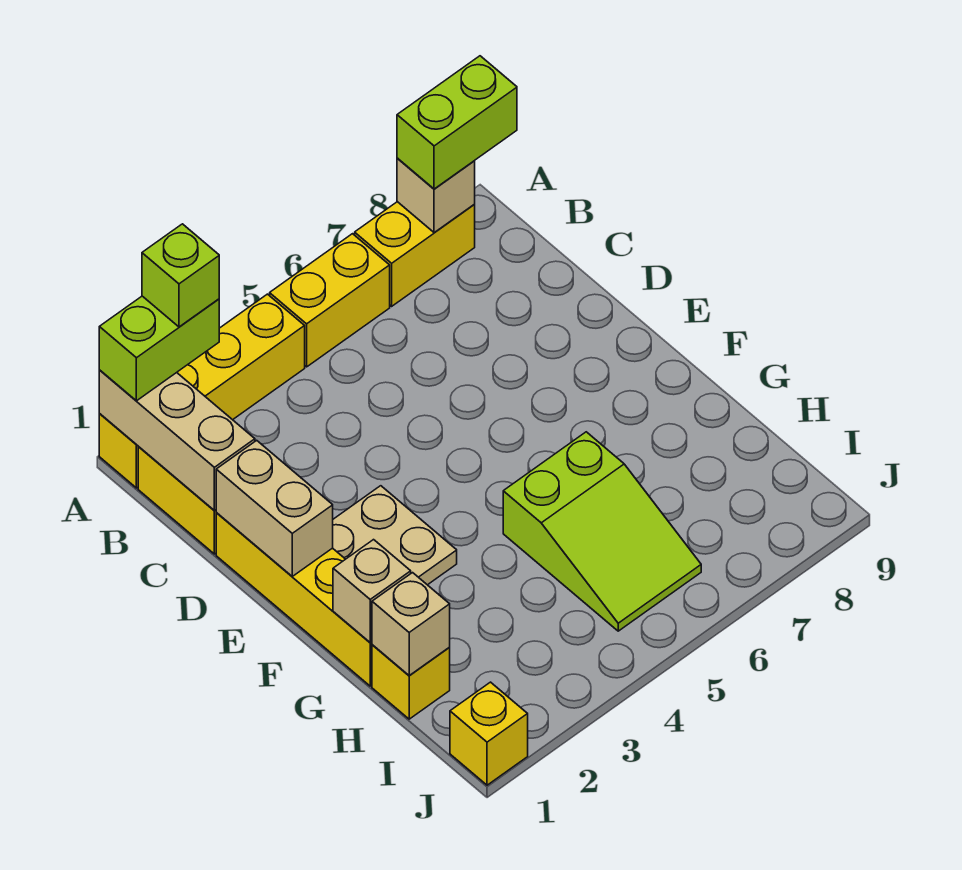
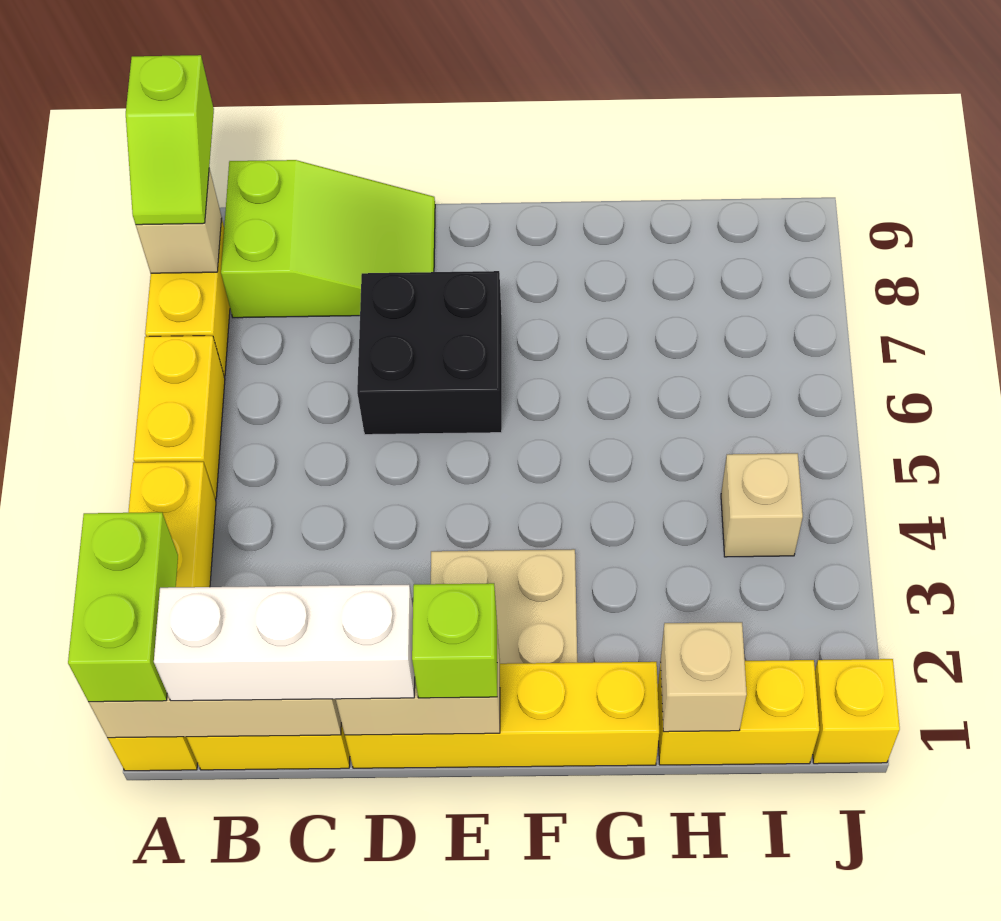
lime 1x1 brick [142,224,219,327] -> lime 1x1 brick moved to [412,583,497,698]
lime 1x2 brick [397,56,517,189] -> lime 1x2 slope [126,55,214,225]
none -> white 1x3 brick [154,585,415,701]
none -> black 2x2 brick [357,271,502,435]
tan 1x1 brick [333,540,411,643] -> tan 1x1 brick moved to [721,453,803,557]
lime 2x3 slope [503,432,701,631] -> lime 2x3 slope moved to [221,160,435,318]
yellow 1x1 brick [372,645,450,719] -> yellow 1x2 brick [658,660,819,765]

